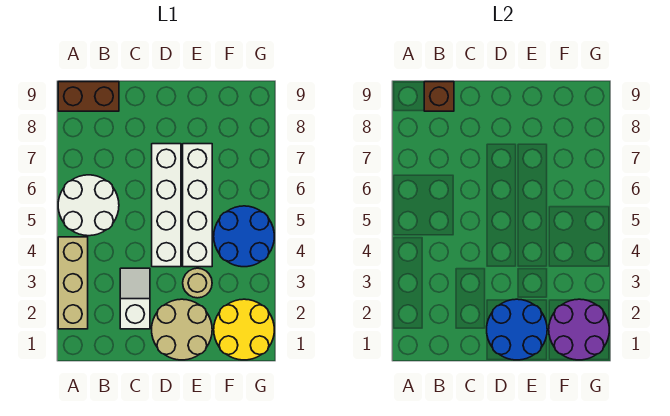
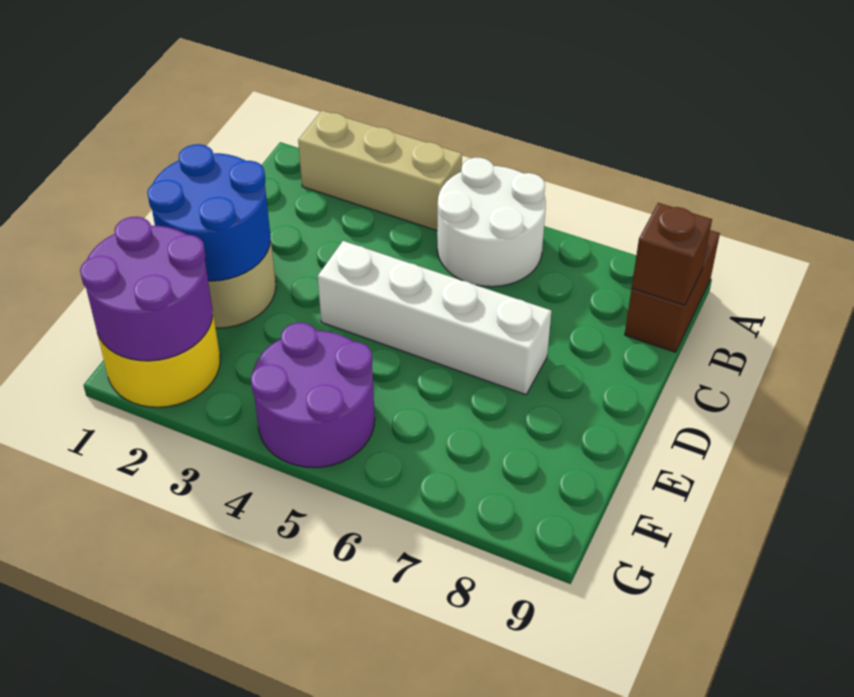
white 1x2 slope [120,268,150,329] -> none
tan 1x1 round brick [183,268,212,298] -> none
white 1x4 brick [183,144,212,267] -> none
blue 2x2 round brick [214,206,274,267] -> purple 2x2 round brick [251,323,375,468]

